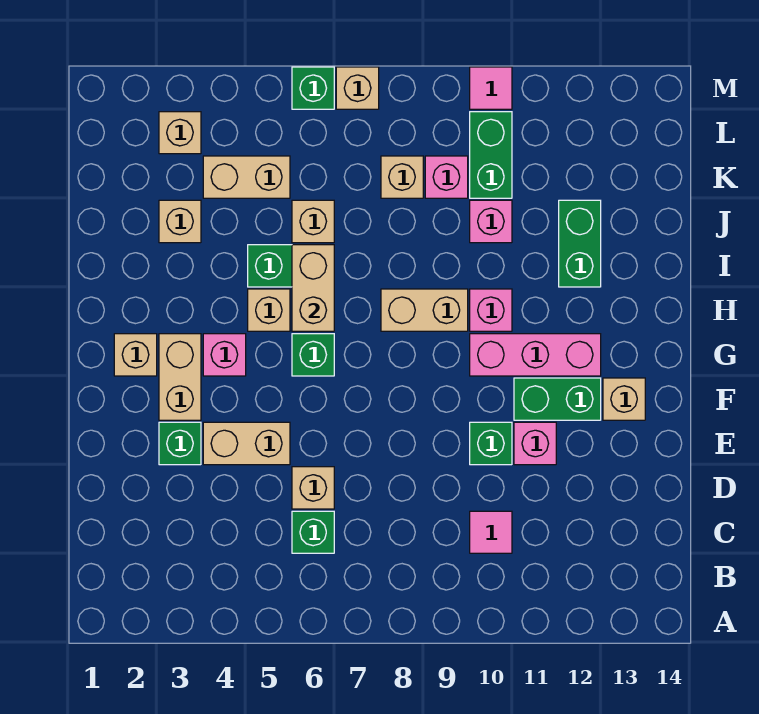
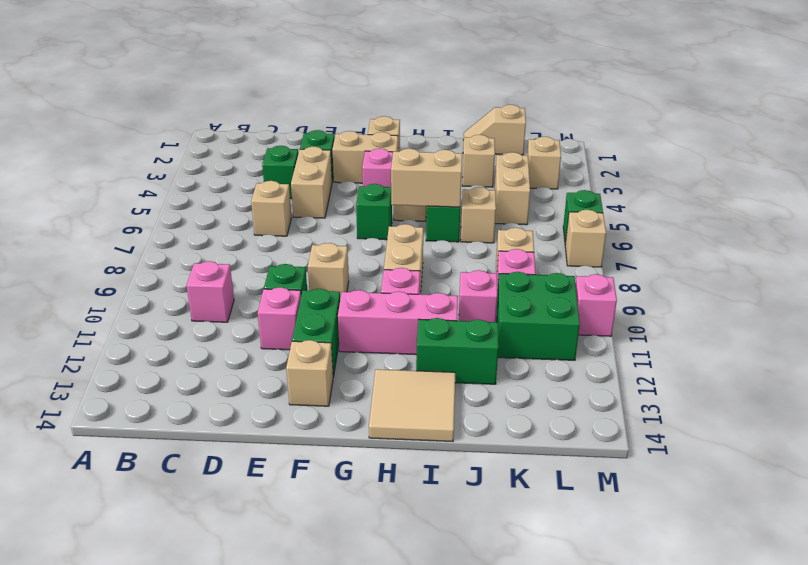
green 1x1 brick [292,511,334,553] -> green 1x1 brick moved to [262,146,298,199]
pink 1x1 tile [470,511,512,553] -> pink 1x1 brick [186,261,234,322]
none -> tan 1x1 brick [308,243,349,299]
pink 1x3 brick [470,334,601,376] -> pink 1x3 brick turned to [338,290,458,355]
none -> tan 2x2 tile [369,369,455,441]
none -> tan 1x2 slope [463,105,526,155]
green 1x2 brick [470,112,512,198] -> green 2x2 brick [497,272,580,360]
pink 1x1 tile [470,67,512,109] -> pink 1x1 brick [575,274,617,336]

